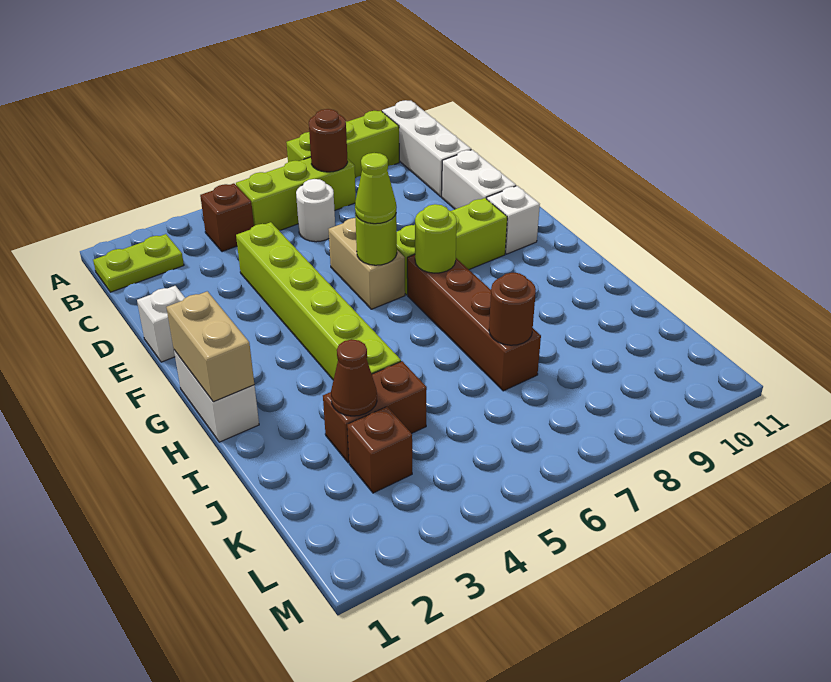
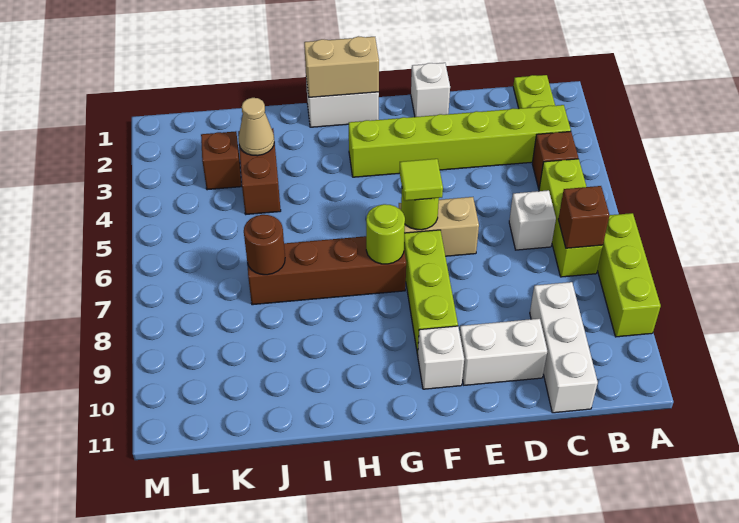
white 1x3 brick [382,100,471,197] -> white 1x3 brick turned to [530,282,598,413]
brown 1x1 round brick [309,109,348,172] -> brown 1x1 brick [558,186,609,248]
white 1x1 round brick [296,179,335,242] -> white 1x1 brick [509,190,556,250]
lime 1x6 brick [236,222,401,380] -> lime 1x6 brick moved to [349,105,571,177]
lime 1x1 cone [355,153,396,224] -> lime 1x1 tile [399,159,443,201]
brown 1x1 cone [331,339,377,416] -> tan 1x1 cone [238,98,274,156]

